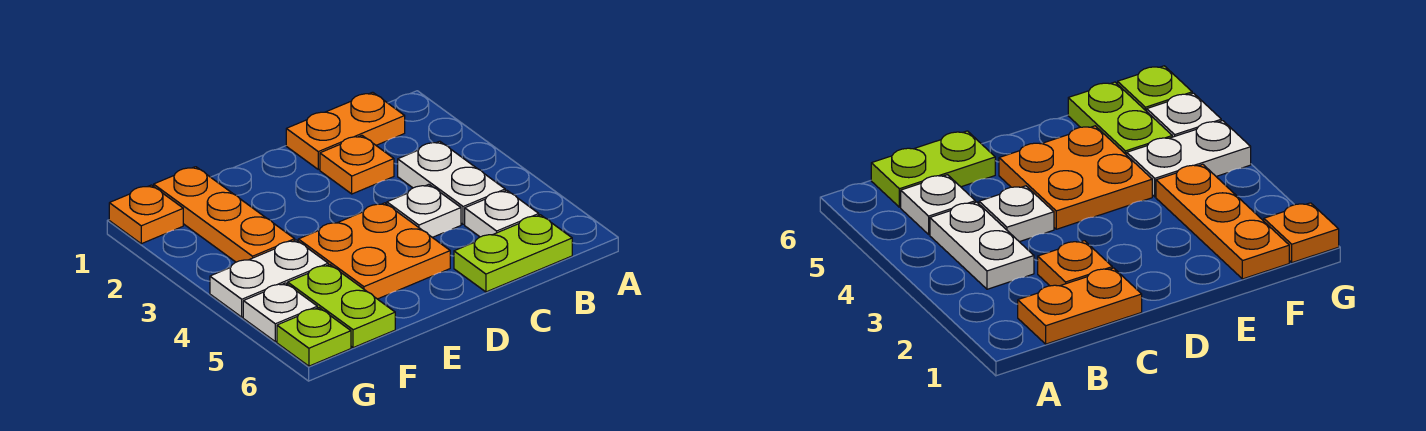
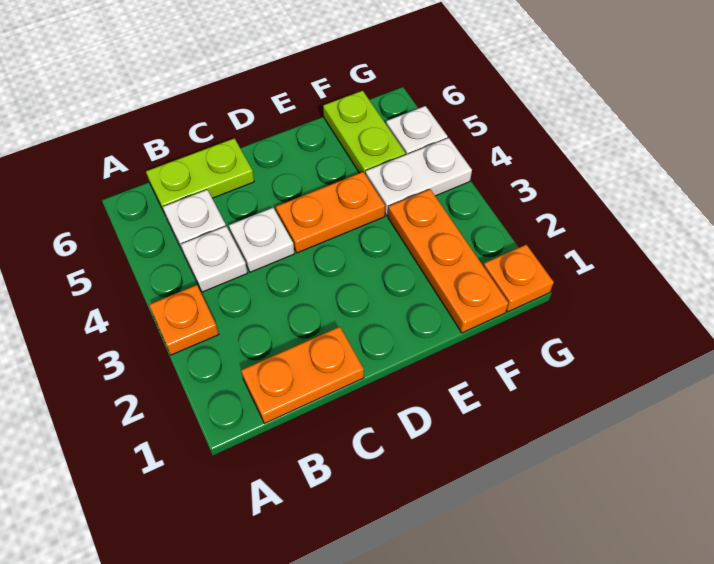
white 1x2 plate [398,141,505,224] -> white 1x1 plate [181,226,247,292]
orange 1x1 plate [320,135,394,194] -> orange 1x1 plate moved to [149,285,219,355]
orange 2x2 plate [298,203,450,299] -> orange 1x2 plate [276,172,385,253]
lime 1x1 plate [277,308,351,366] -> none

